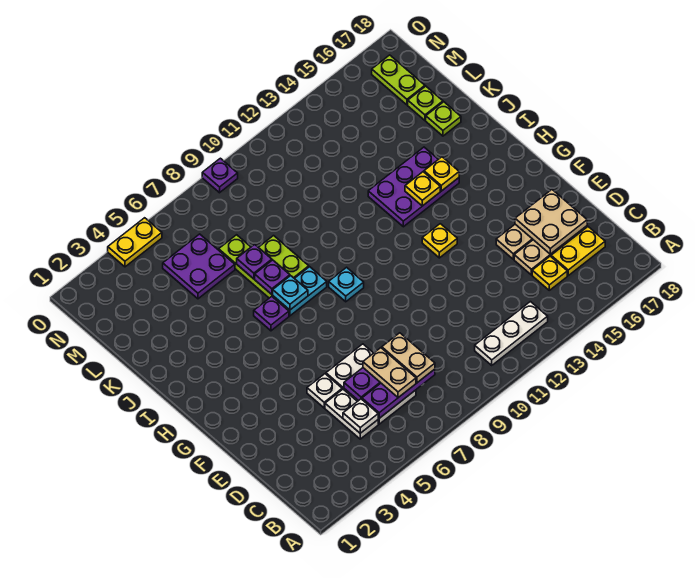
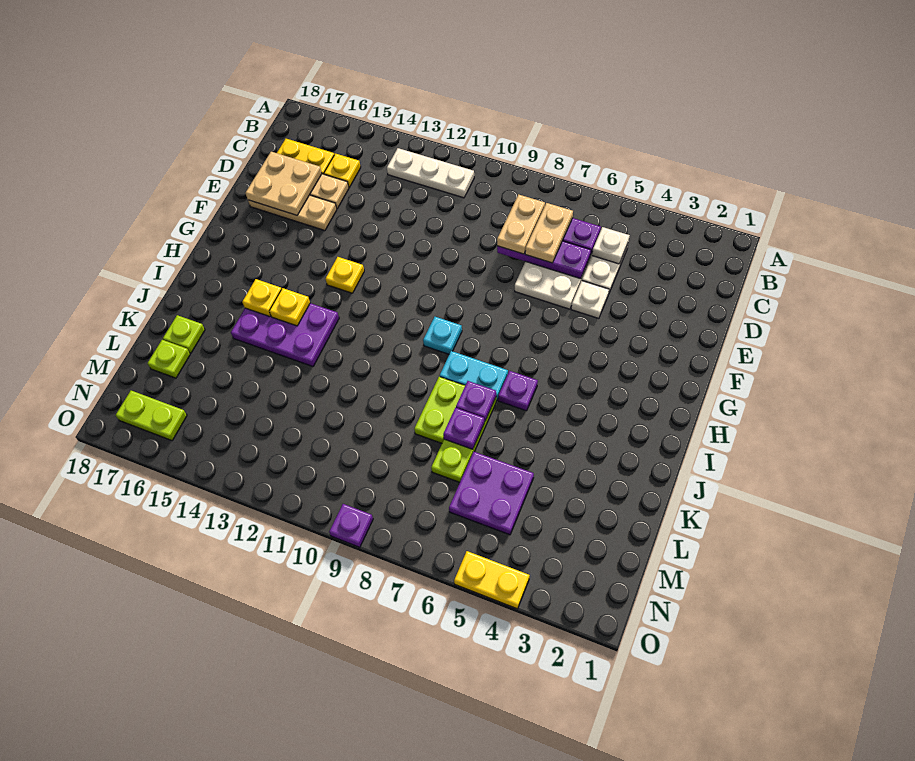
cyan 1x1 plate [273,276,308,310] -> none
lime 1x2 plate [372,55,425,105] -> lime 1x2 plate turned to [116,391,187,441]

